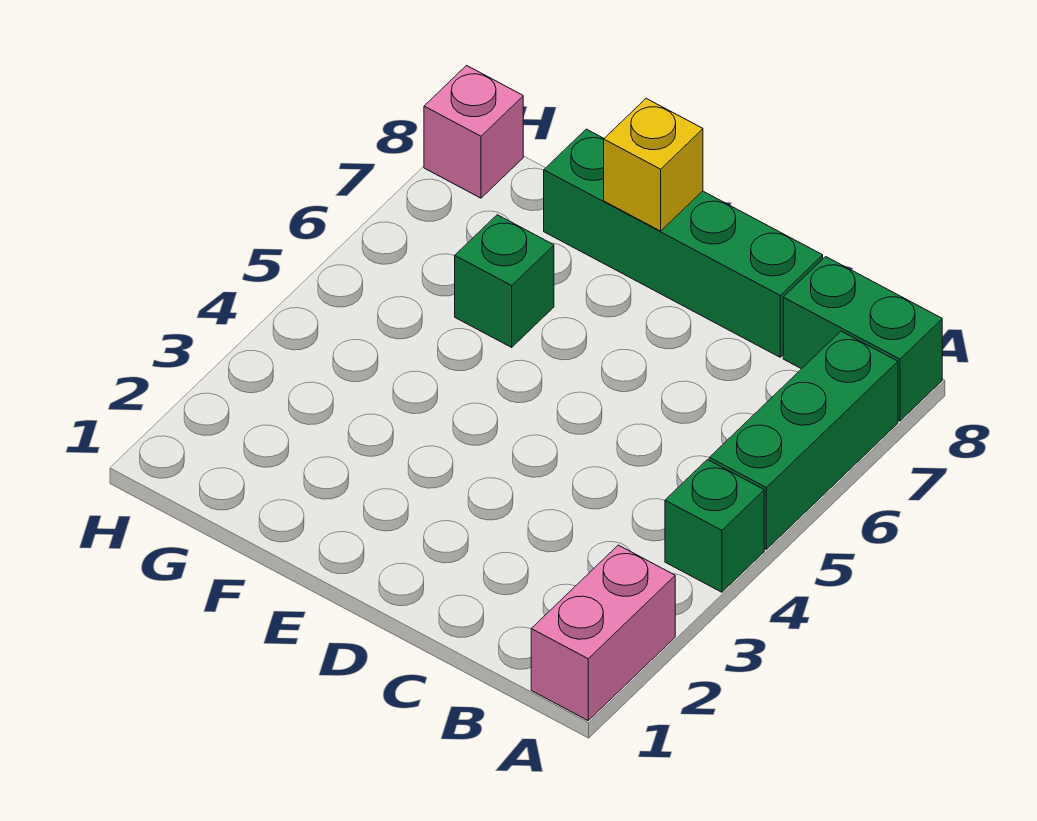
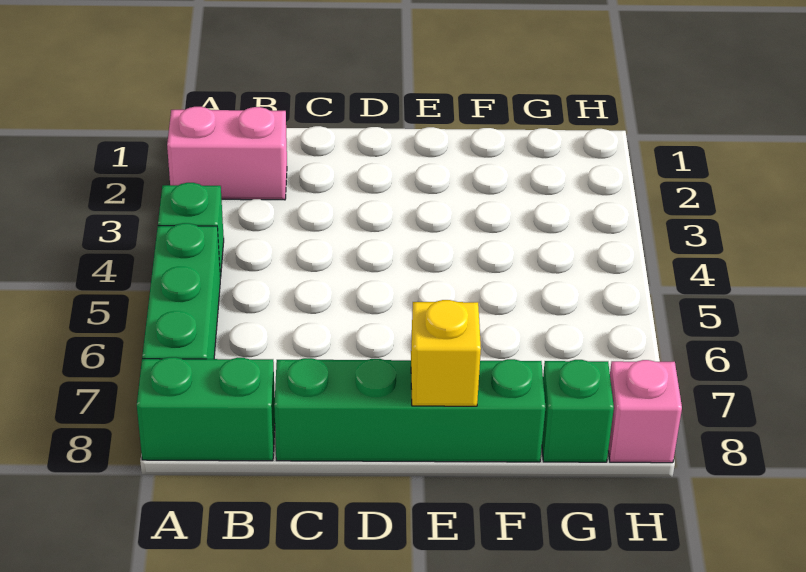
pink 1x2 brick [531,545,675,720] -> pink 1x2 brick turned to [167,107,287,200]
green 1x1 brick [455,215,554,347] -> green 1x1 brick moved to [542,360,614,462]

